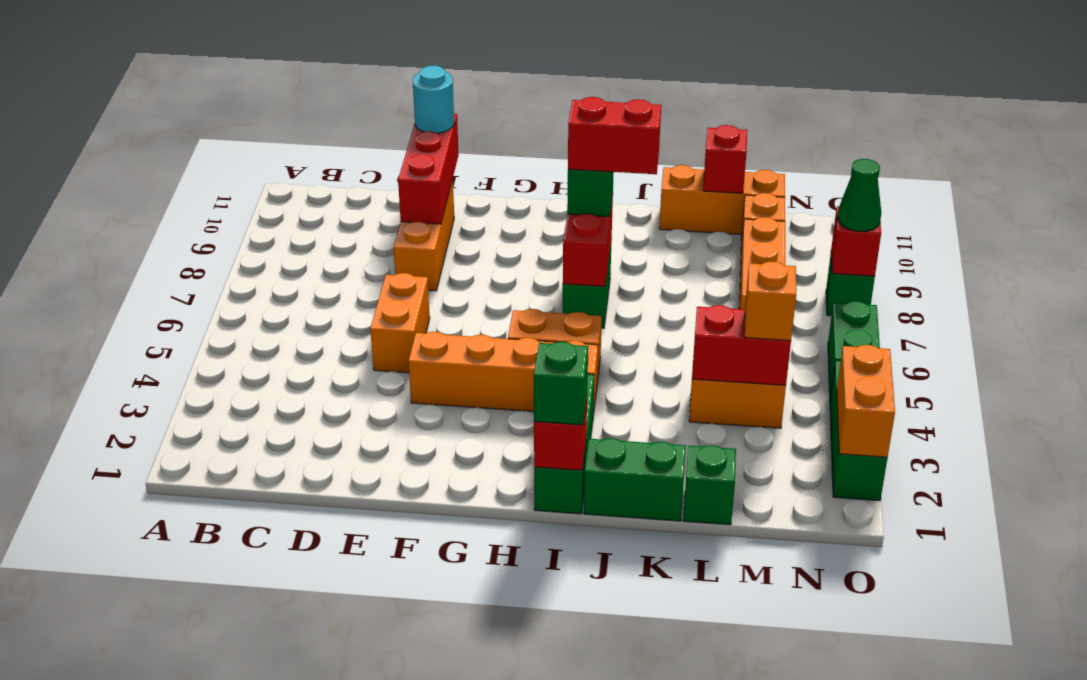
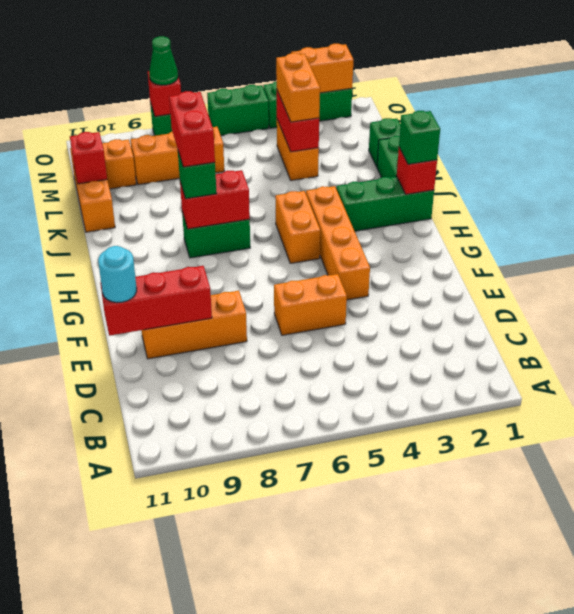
orange 1x1 brick [744,262,796,341] -> orange 1x2 brick [276,53,320,122]

